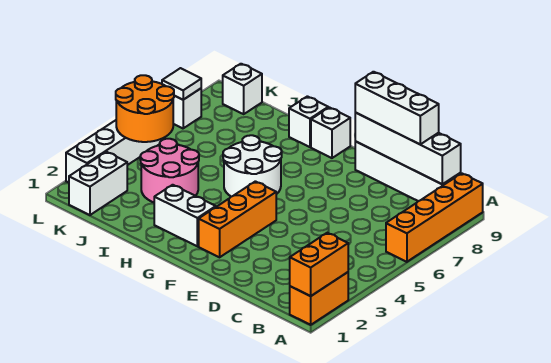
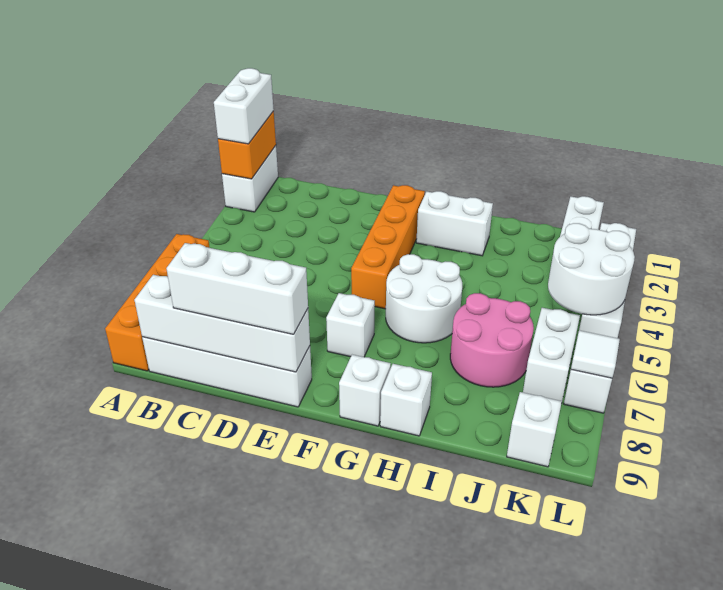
orange 1x2 brick [290,272,348,325] -> white 1x2 brick [222,146,278,212]
none -> white 1x2 brick [214,68,274,144]
orange 1x3 brick [199,181,276,257] -> orange 1x4 brick [351,185,425,309]
none -> white 1x1 brick [326,293,375,357]
pink 2x2 round brick [140,139,199,202] -> pink 2x2 round brick moved to [450,293,534,387]
orange 2x2 round brick [116,75,174,142] -> white 2x2 round brick [548,223,635,315]
none -> white 1x2 brick [523,308,580,401]

